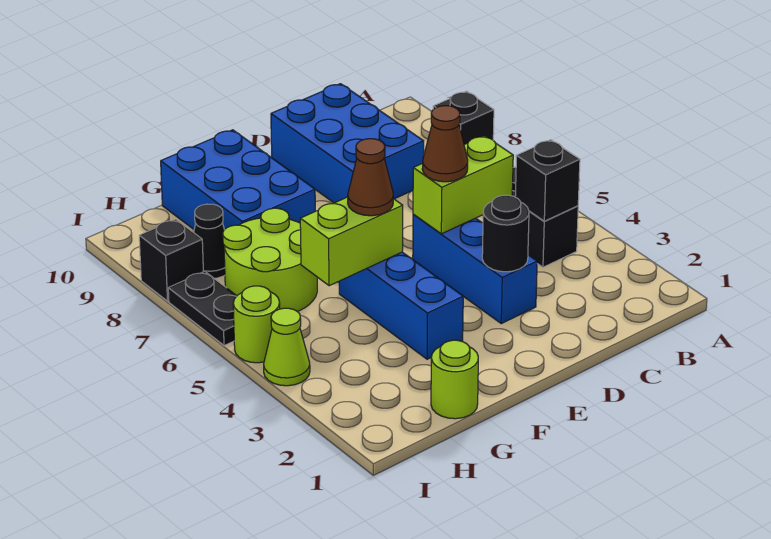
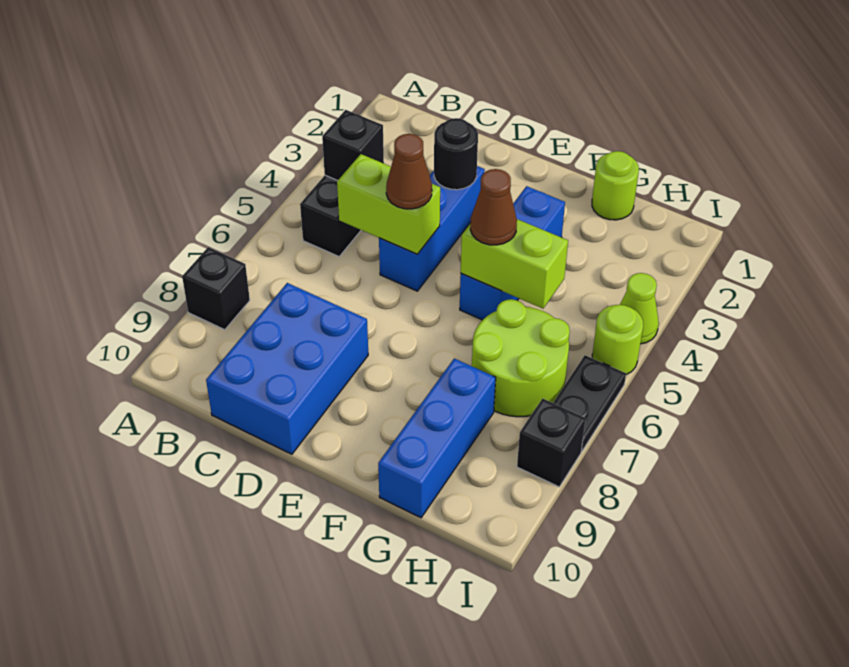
blue 2x3 brick [161,130,315,230] -> blue 1x3 brick [378,359,496,518]
black 1x1 cone [194,204,225,278] -> none

